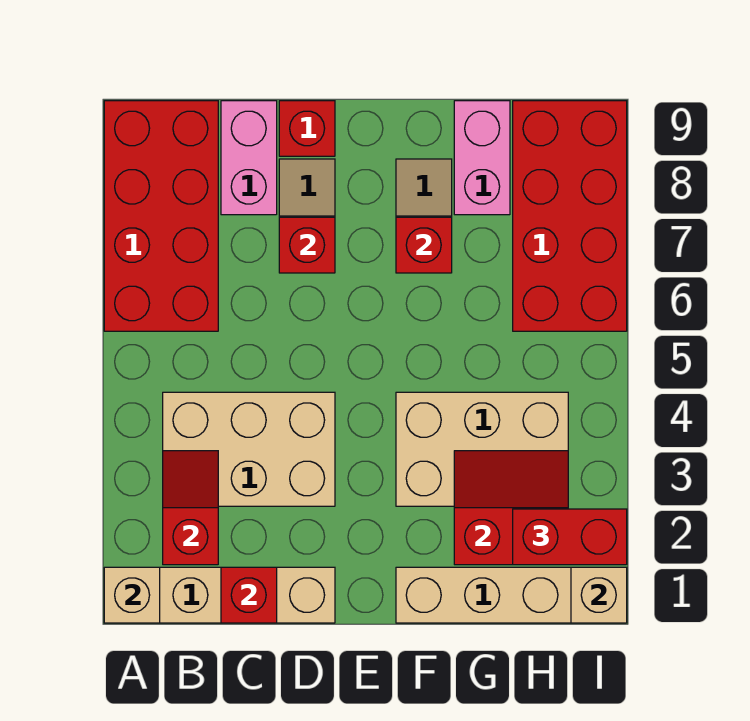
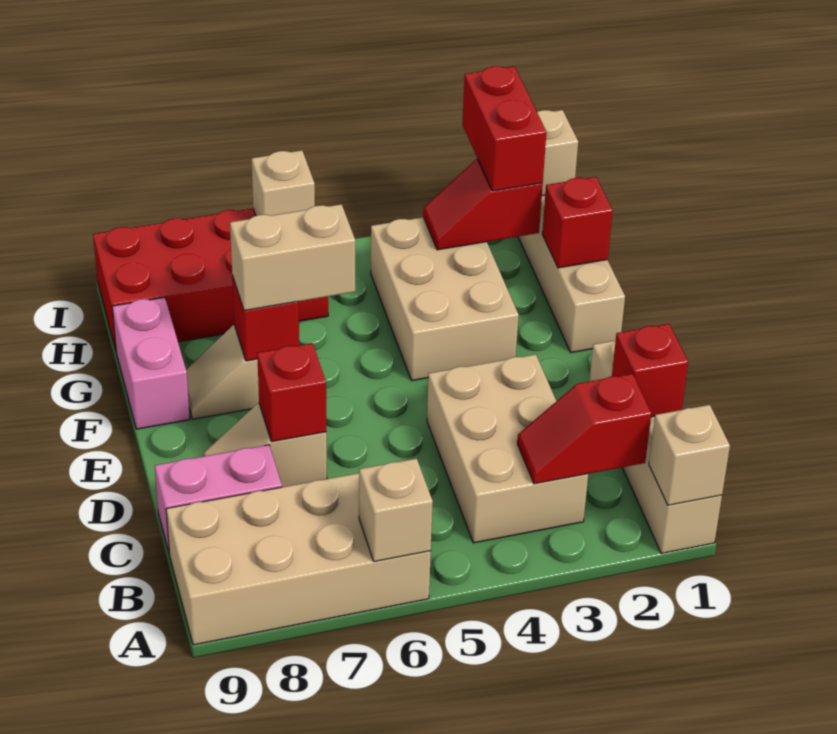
red 2x4 brick [104,101,218,331] -> tan 2x4 brick [166,473,431,645]
none -> tan 1x1 brick [359,458,433,561]
red 1x1 brick [279,101,335,156] -> red 1x1 brick moved to [542,177,613,268]
none -> tan 1x2 brick [230,204,355,311]
red 2x2 slope [454,451,568,565] -> red 1x2 slope [423,159,543,250]
pink 1x2 brick [454,101,510,215] -> pink 1x2 brick turned to [112,297,190,429]
none -> tan 1x1 brick [252,150,315,216]

